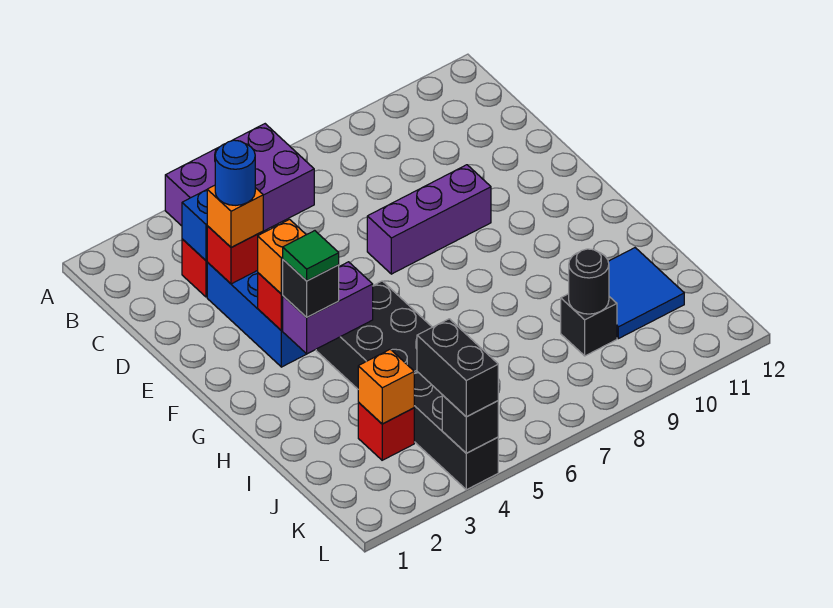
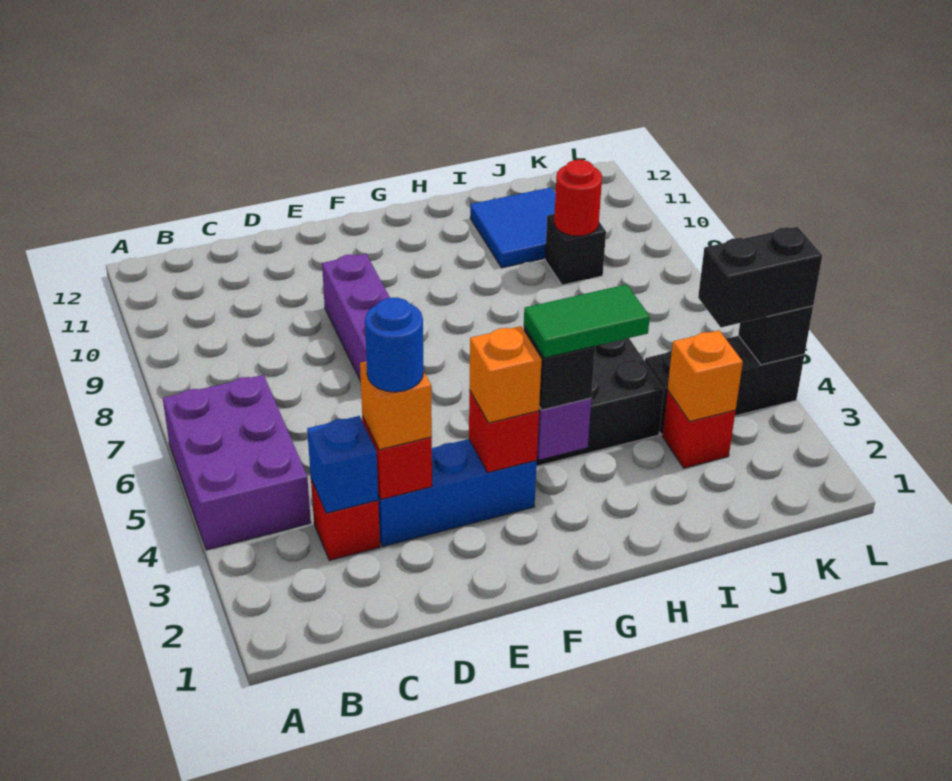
green 1x1 tile [283,231,339,281] -> green 1x2 tile [524,284,650,358]
black 1x1 round brick [569,249,609,314] -> red 1x1 round brick [554,160,602,236]

